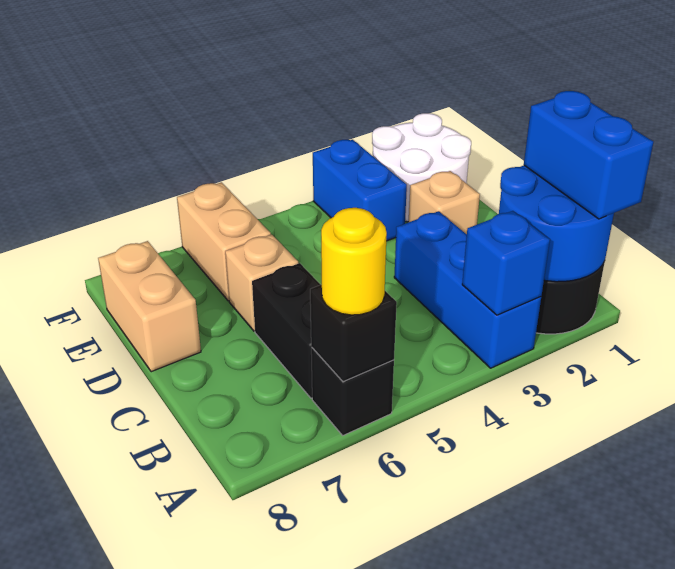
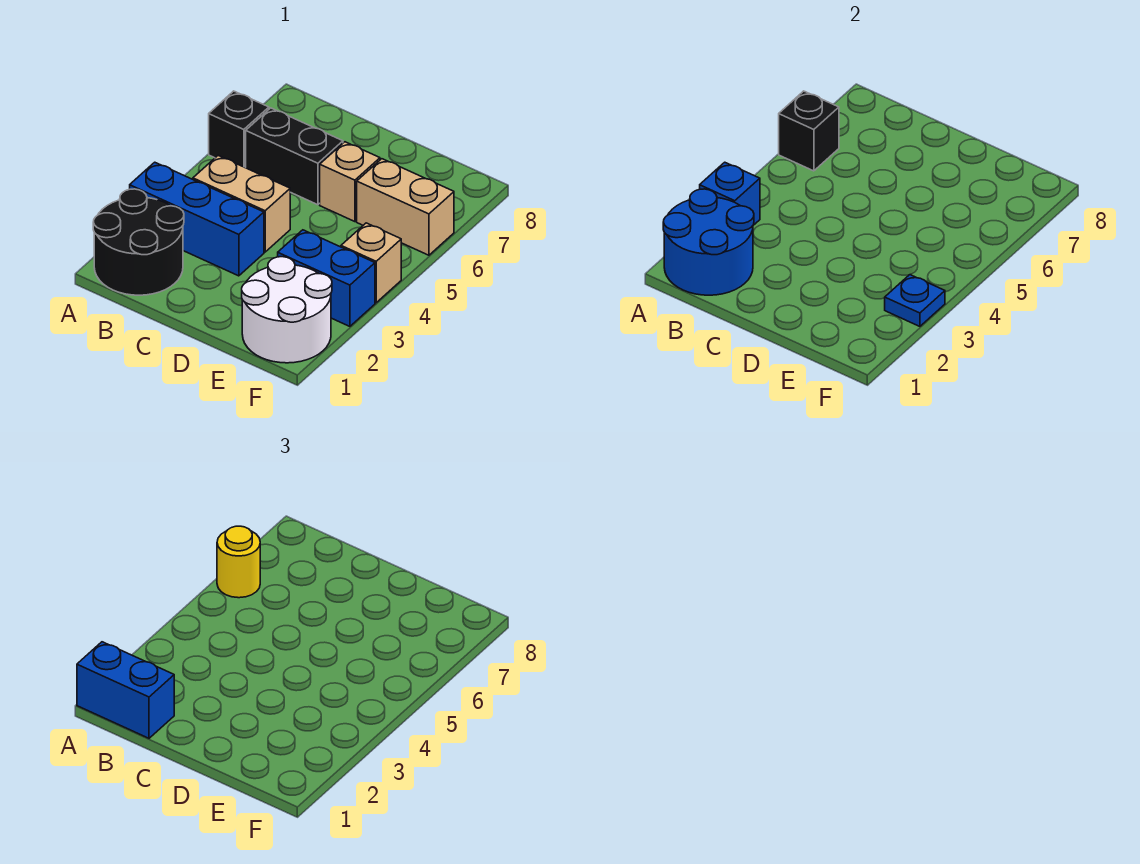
tan 1x1 brick [409,171,480,234] -> tan 1x1 brick moved to [341,223,401,303]
tan 1x2 brick [98,241,201,372] -> tan 1x2 brick moved to [193,156,290,252]
none -> blue 1x1 plate [885,275,945,326]

